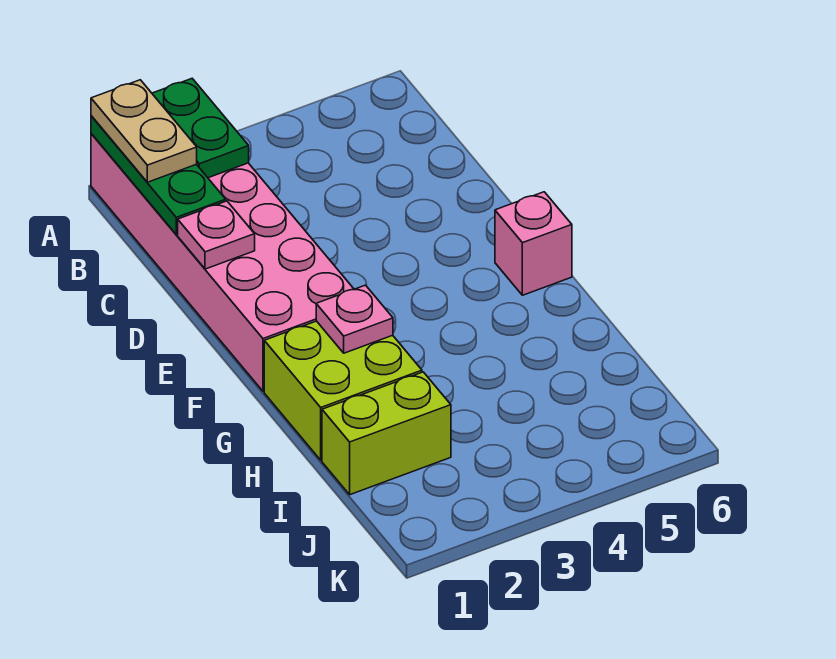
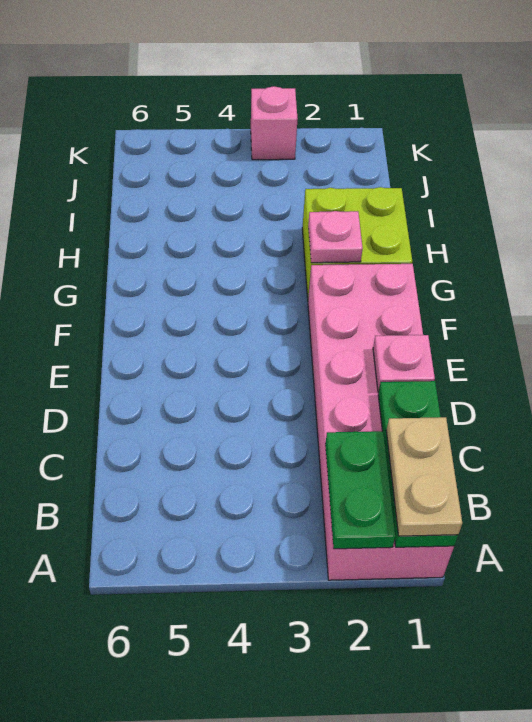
pink 1x1 brick [495,192,572,295] -> pink 1x1 brick moved to [251,86,298,160]
lime 1x2 brick [322,372,451,495] -> none

